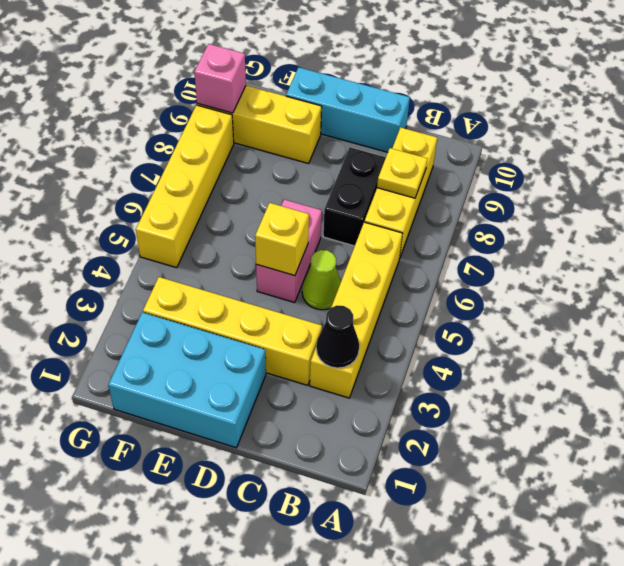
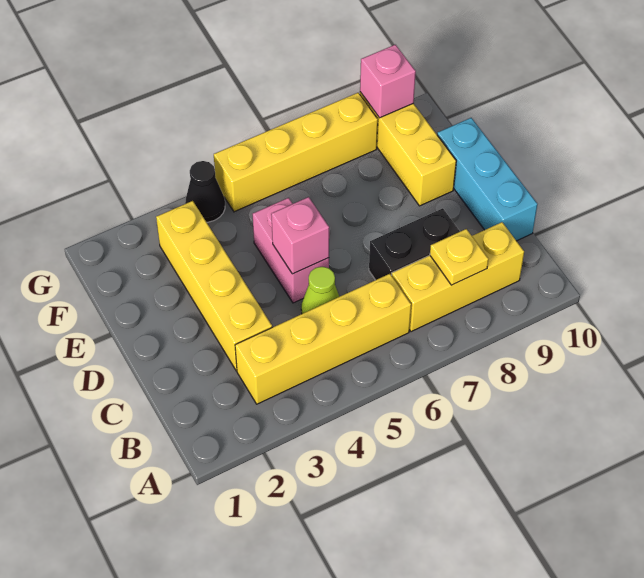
black 1x1 cone [316,306,359,368] -> black 1x1 cone moved to [185,161,225,222]
cyan 2x3 brick [108,312,266,448] -> none
pink 1x2 brick [256,200,322,303] -> pink 1x2 brick turned to [253,198,329,303]
yellow 1x1 brick [255,203,309,276] -> pink 1x1 brick [271,197,329,274]

